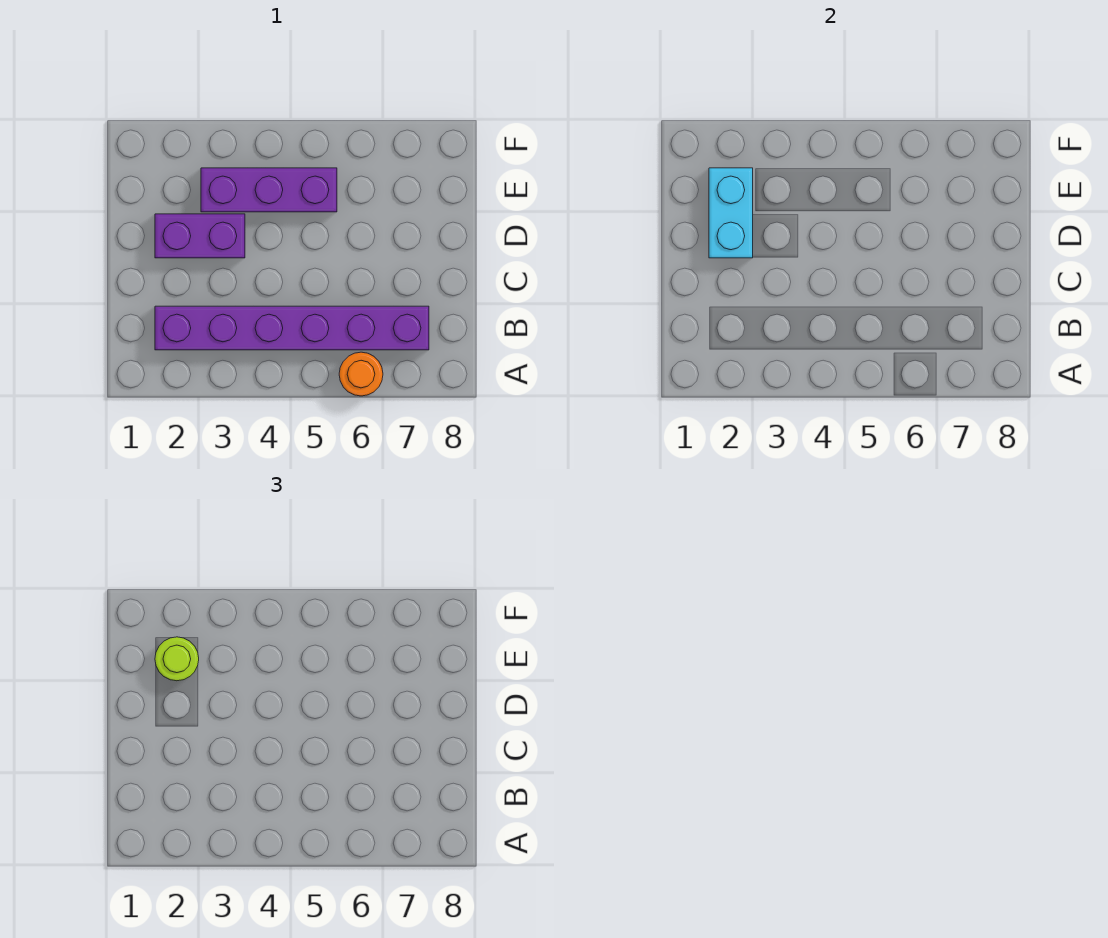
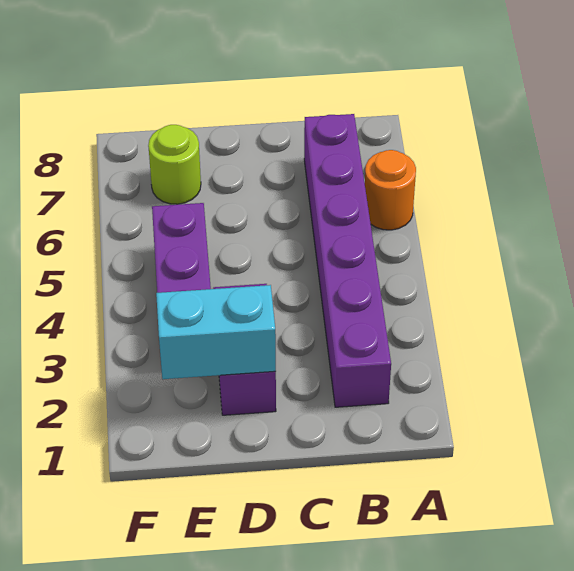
lime 1x1 round brick [155,637,199,681] -> lime 1x1 round brick moved to [148,125,201,204]

